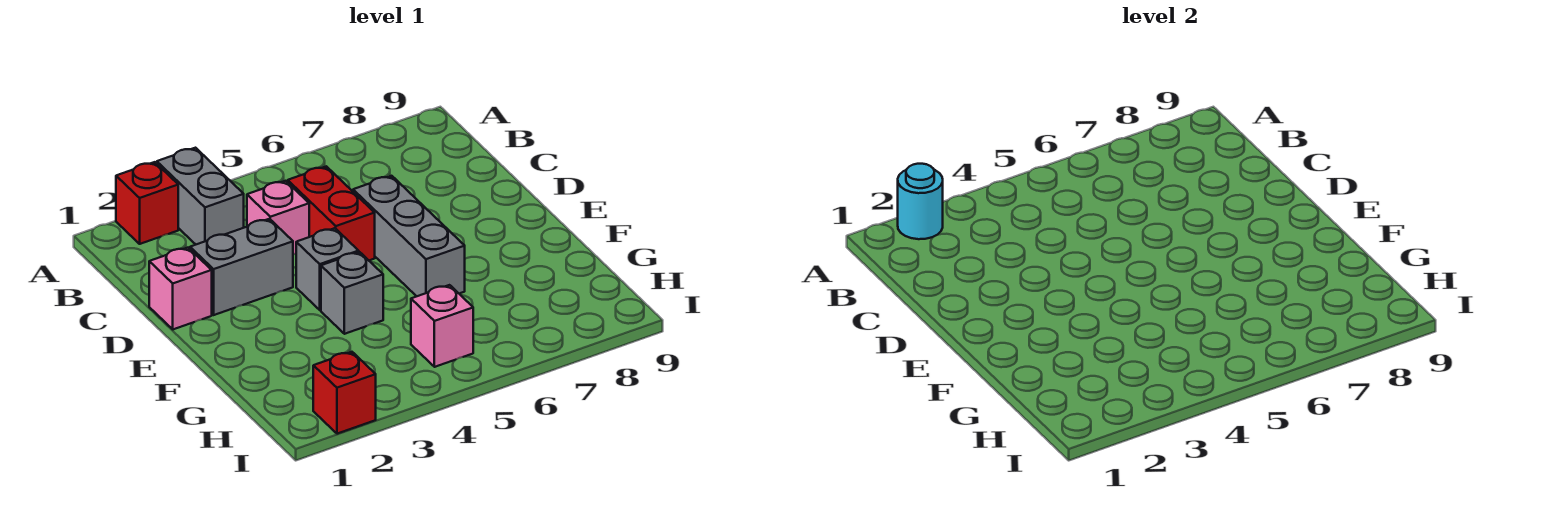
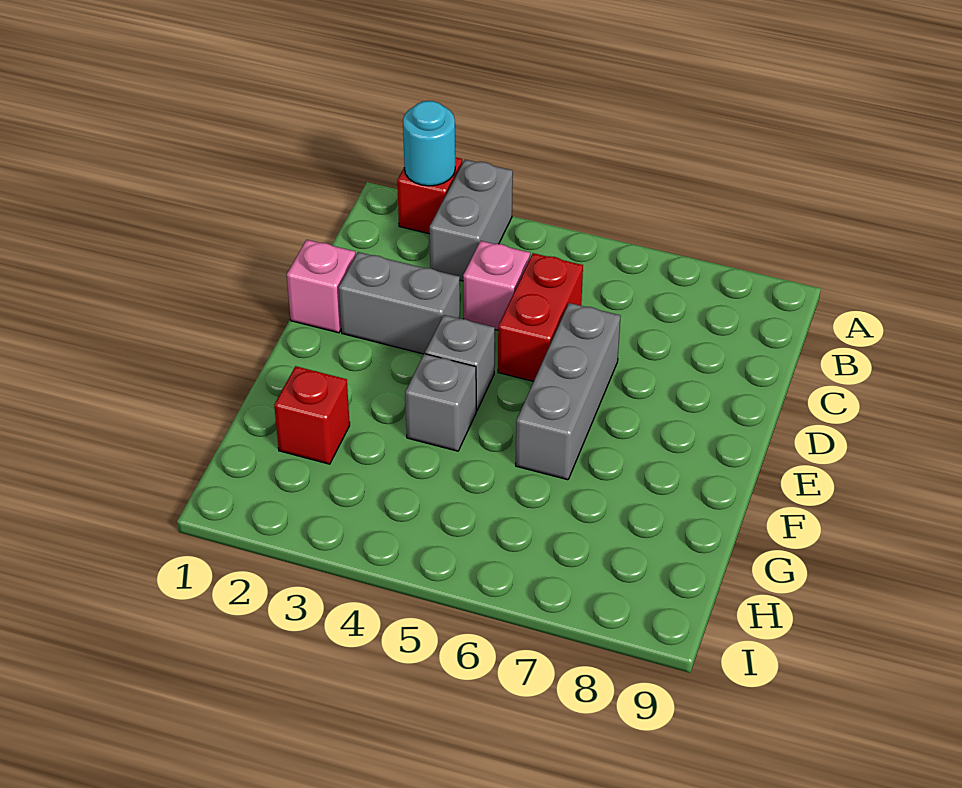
pink 1x1 brick [411,285,473,367] -> none
red 1x1 brick [313,352,376,434] -> red 1x1 brick moved to [274,366,350,464]

